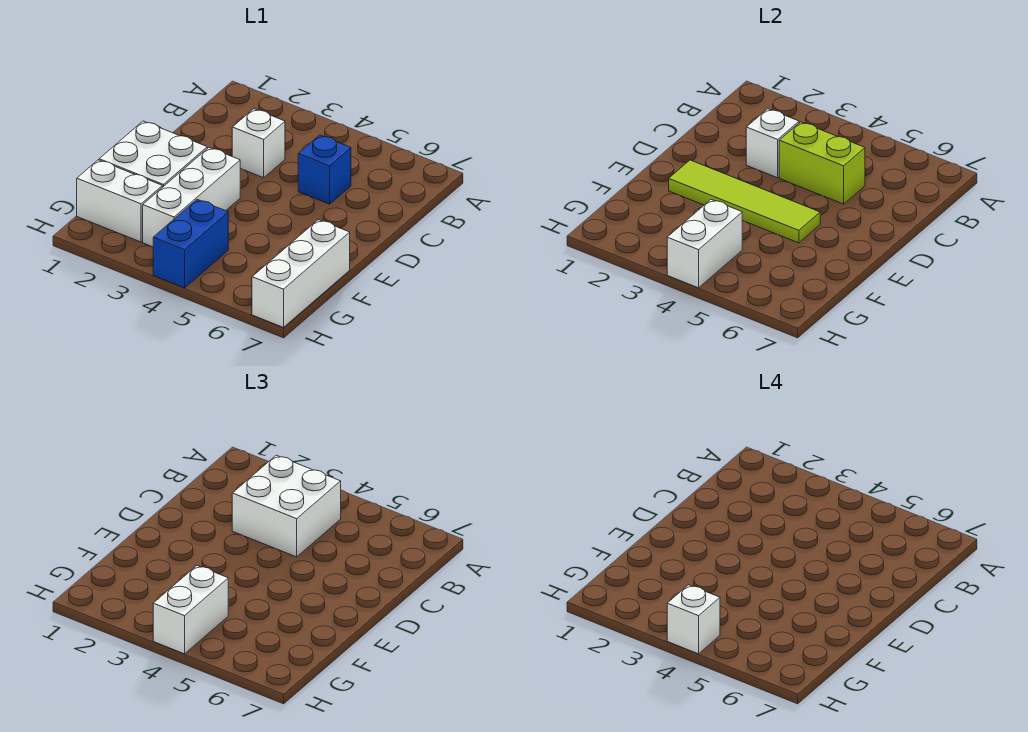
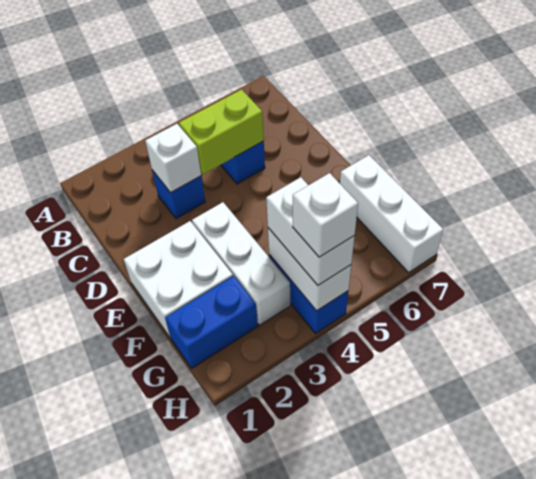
white 2x2 brick [232,455,341,557] -> none
white 1x1 brick [232,109,285,178] -> blue 1x1 brick [152,170,205,219]
lime 1x4 tile [669,160,820,243] -> none
white 1x2 brick [77,160,162,242] -> blue 1x2 brick [165,276,258,368]

